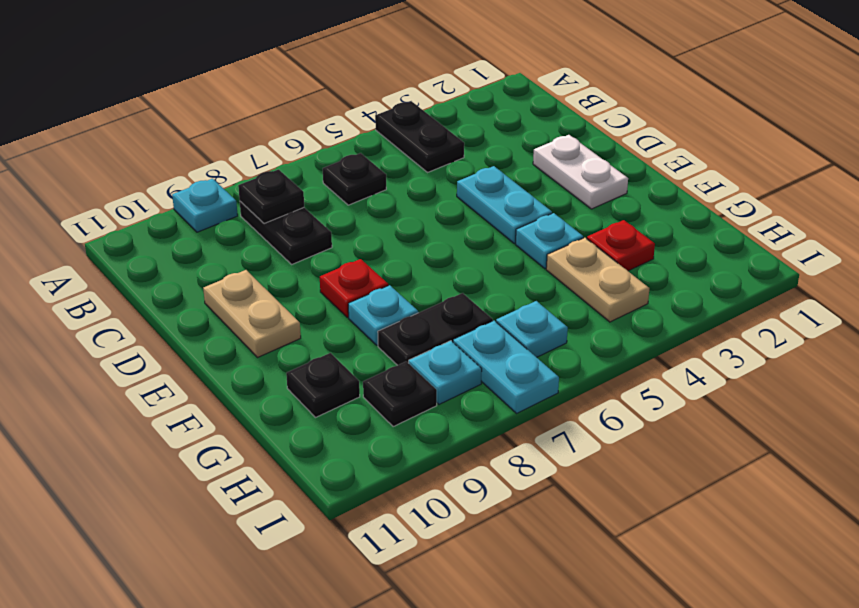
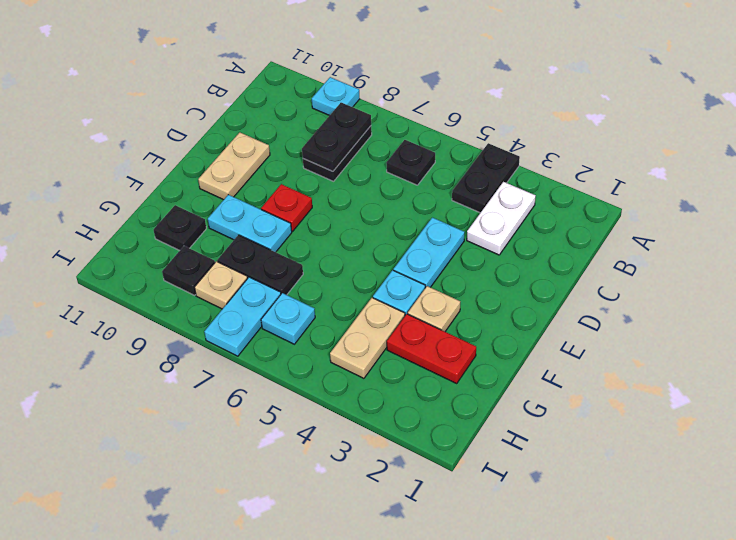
black 1x1 plate [238,169,304,224] -> black 1x2 plate [302,103,371,171]
white 1x2 plate [533,135,628,209] -> white 1x2 plate moved to [467,182,536,255]
none -> tan 1x1 plate [408,286,460,332]
cyan 1x1 plate [348,285,418,345] -> cyan 1x2 plate [208,195,292,252]
red 1x1 plate [587,220,655,271] -> red 1x2 plate [387,314,476,383]
cyan 1x1 plate [409,341,482,404] -> tan 1x1 plate [195,261,248,309]

